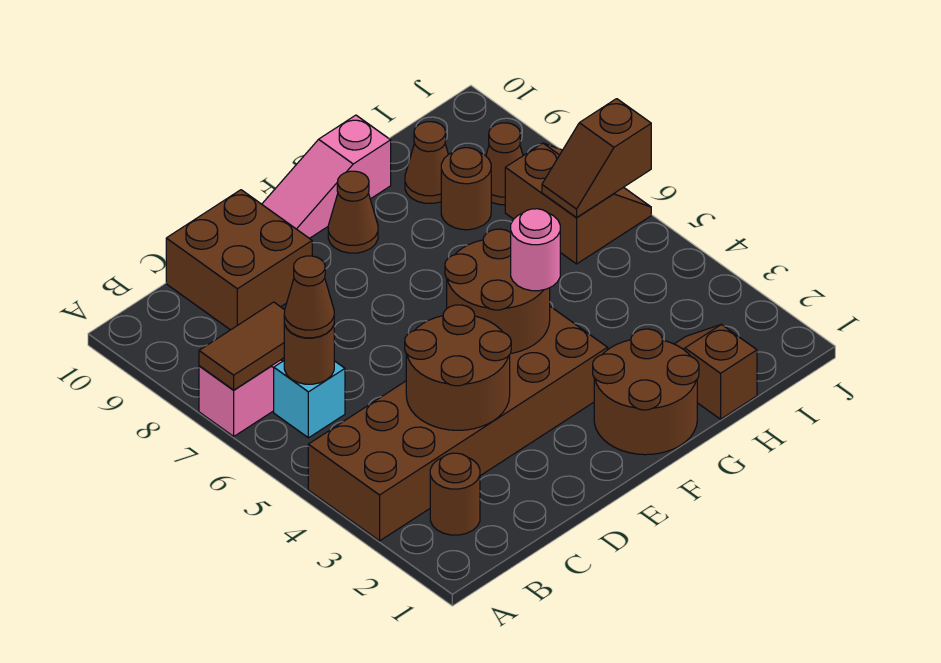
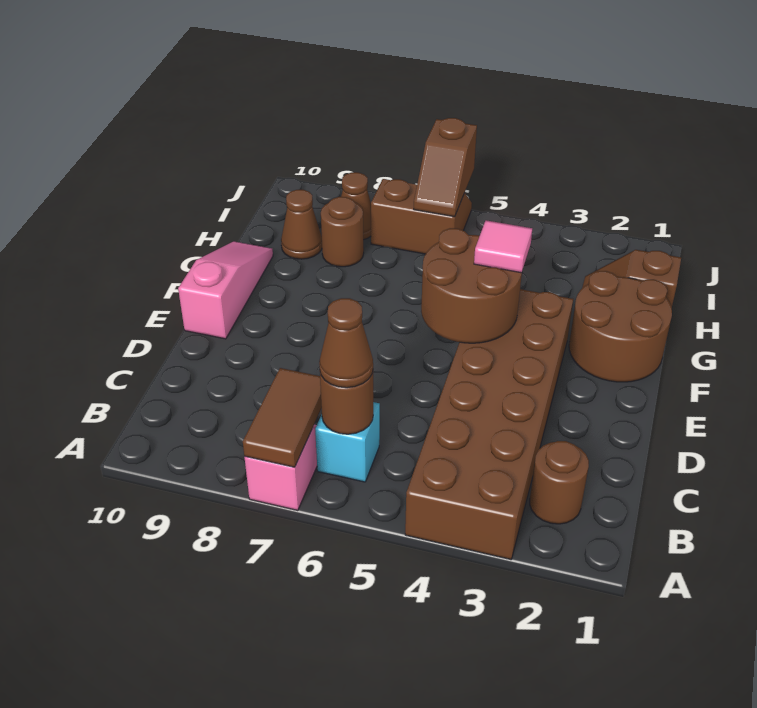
brown 2x2 round brick [405,305,511,430] -> none
brown 2x2 brick [166,190,312,330] -> none
pink 1x3 slope [262,115,391,238] -> pink 1x3 slope turned to [178,241,273,339]
pink 1x1 round brick [511,209,560,291] -> pink 1x1 tile [474,220,532,273]
brown 1x1 cone [328,171,378,253] -> none

